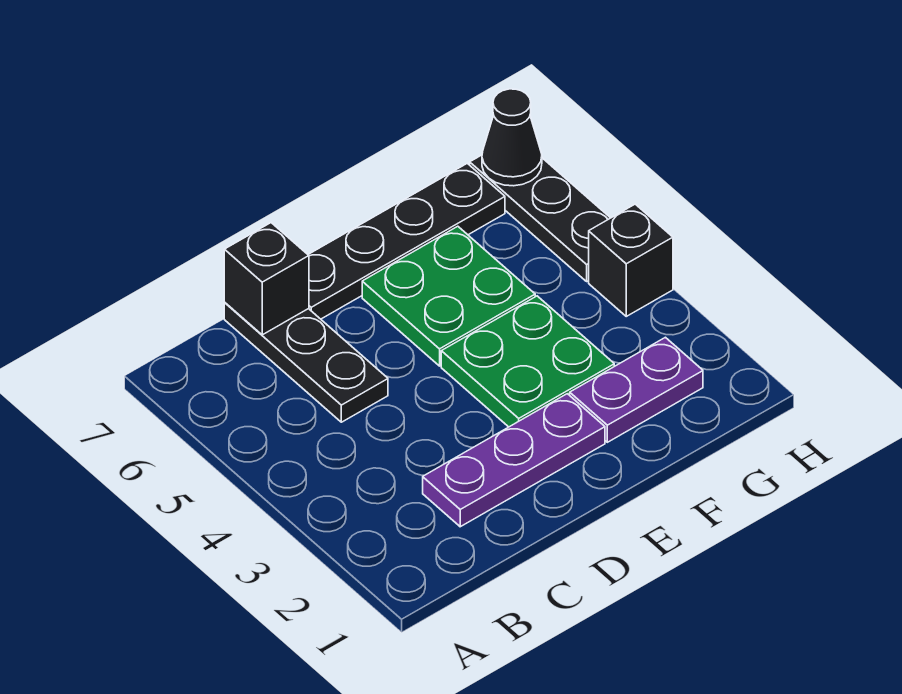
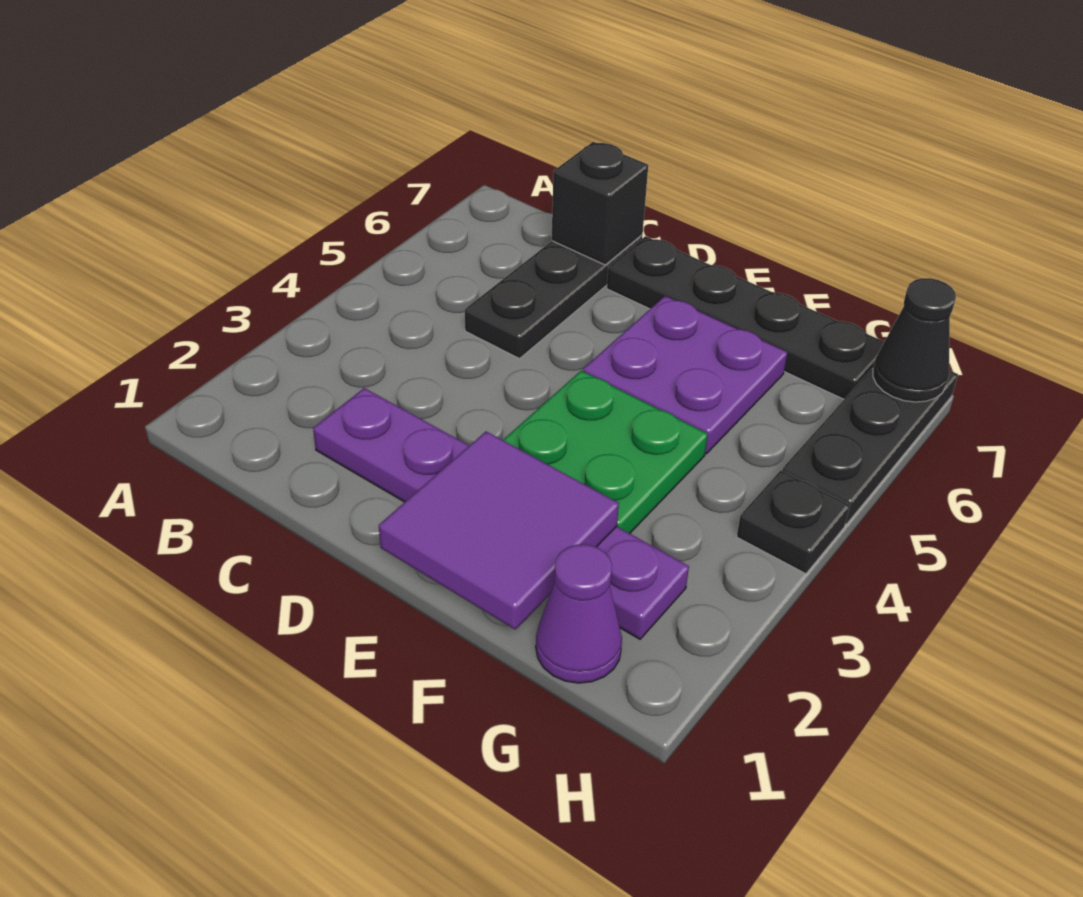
none -> purple 2x2 tile [379,431,619,629]
green 2x2 plate [362,226,535,366] -> purple 2x2 plate [583,296,787,453]
none -> purple 1x1 cone [536,544,622,683]
black 1x1 brick [589,204,673,316] -> black 1x1 plate [737,470,850,574]

